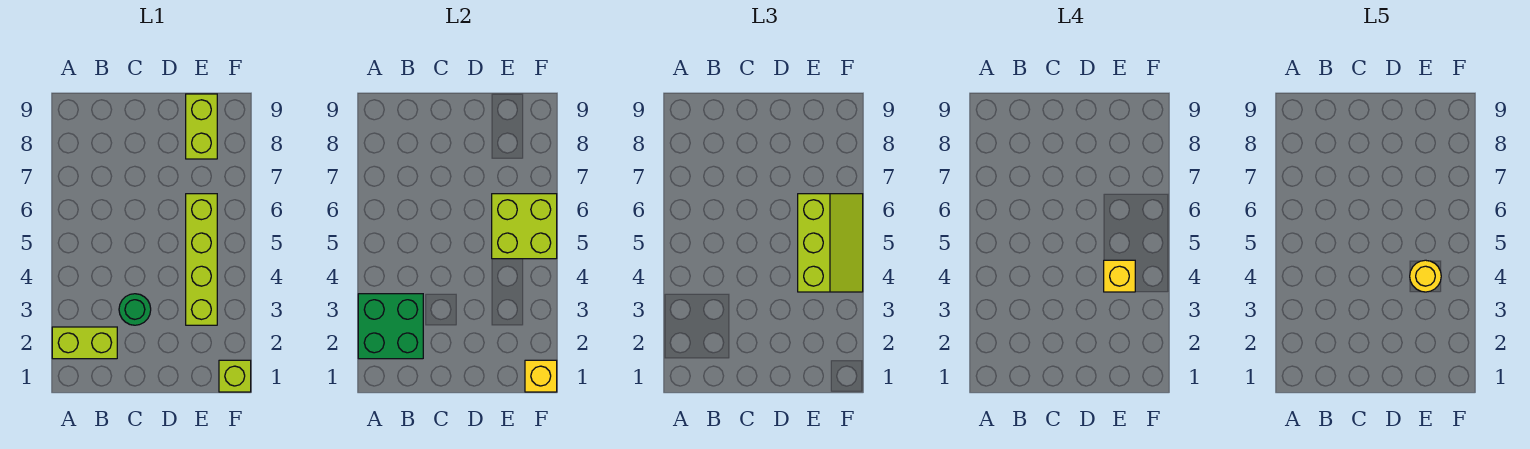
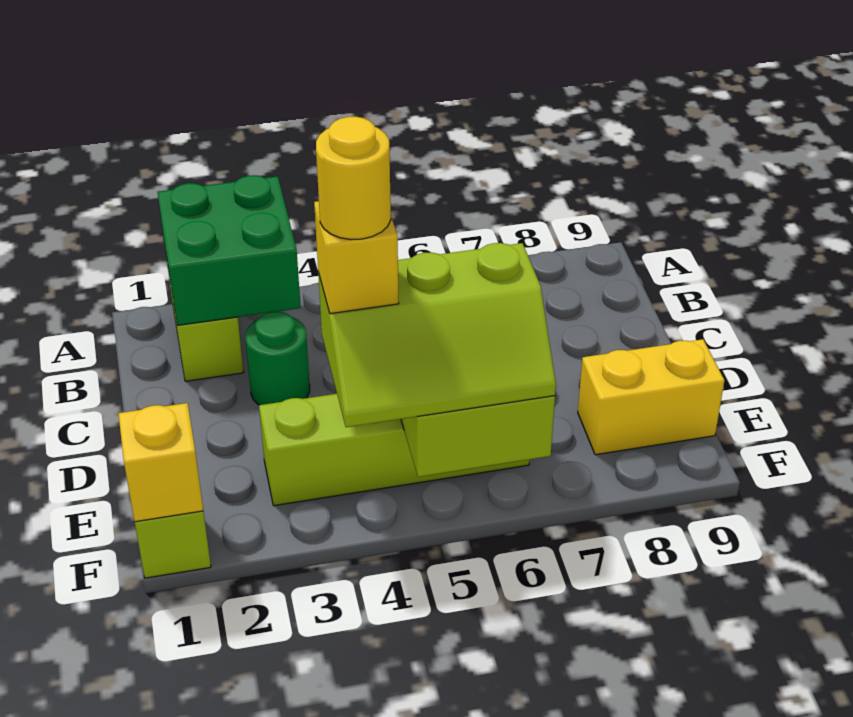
lime 1x2 brick [186,94,217,159] -> yellow 1x2 brick [578,339,724,455]

